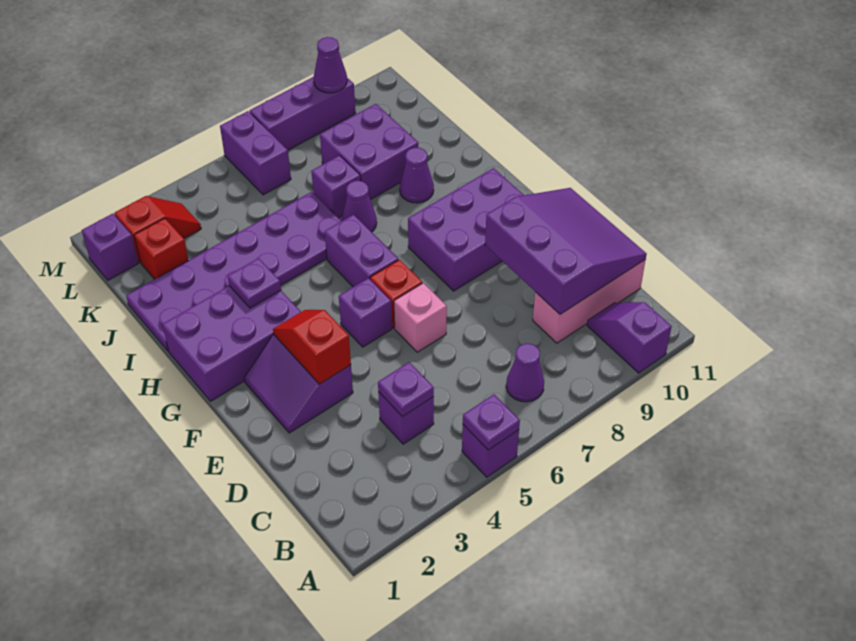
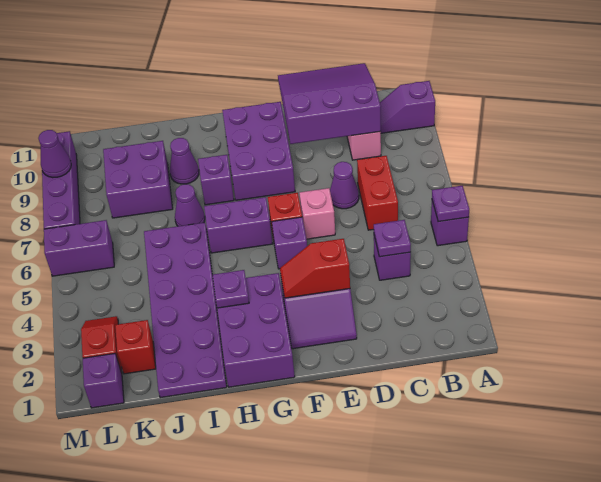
purple 1x1 cone [506,343,544,402] -> purple 1x1 cone moved to [330,162,359,209]
none -> red 1x2 brick [357,156,398,230]
purple 1x1 brick [311,155,361,218] -> purple 1x1 brick moved to [198,155,234,205]
purple 1x3 brick [250,77,356,150] -> purple 1x4 brick [42,131,80,229]

